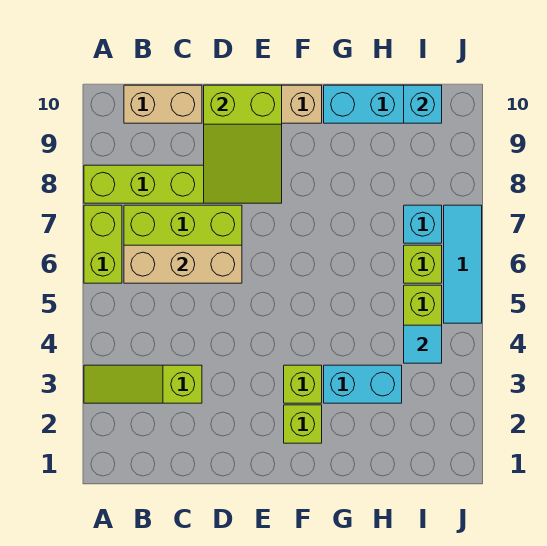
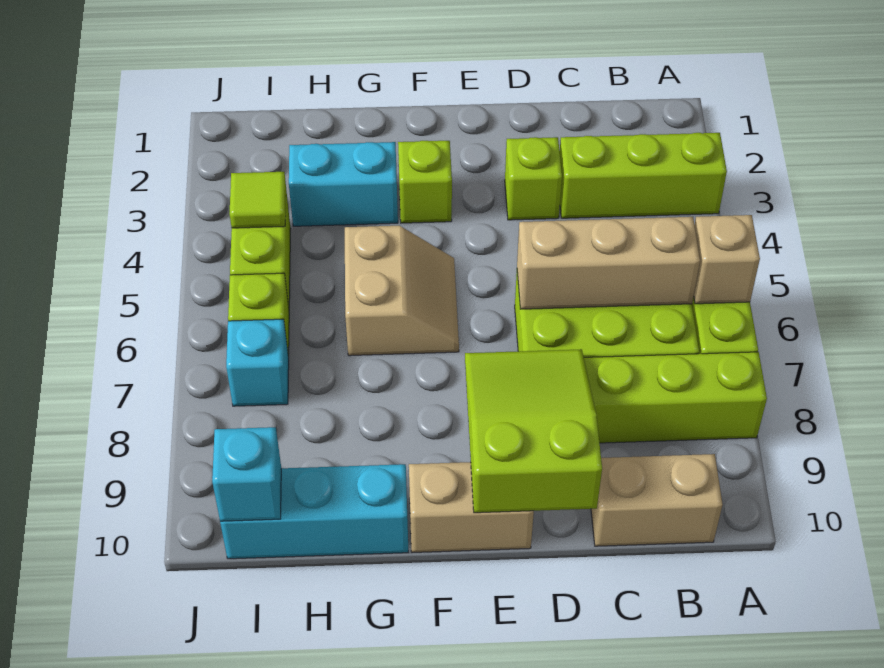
lime 1x3 slope [84,365,202,403] -> lime 1x3 brick [560,133,727,218]
none -> tan 1x1 brick [694,215,760,304]
lime 1x1 brick [284,405,322,443] -> lime 1x1 brick moved to [505,137,562,220]
none -> tan 2x2 slope [345,226,459,356]
cyan 1x1 tile [404,325,442,363] -> lime 1x1 tile [229,172,286,228]
cyan 1x3 tile [444,205,482,323] -> none

